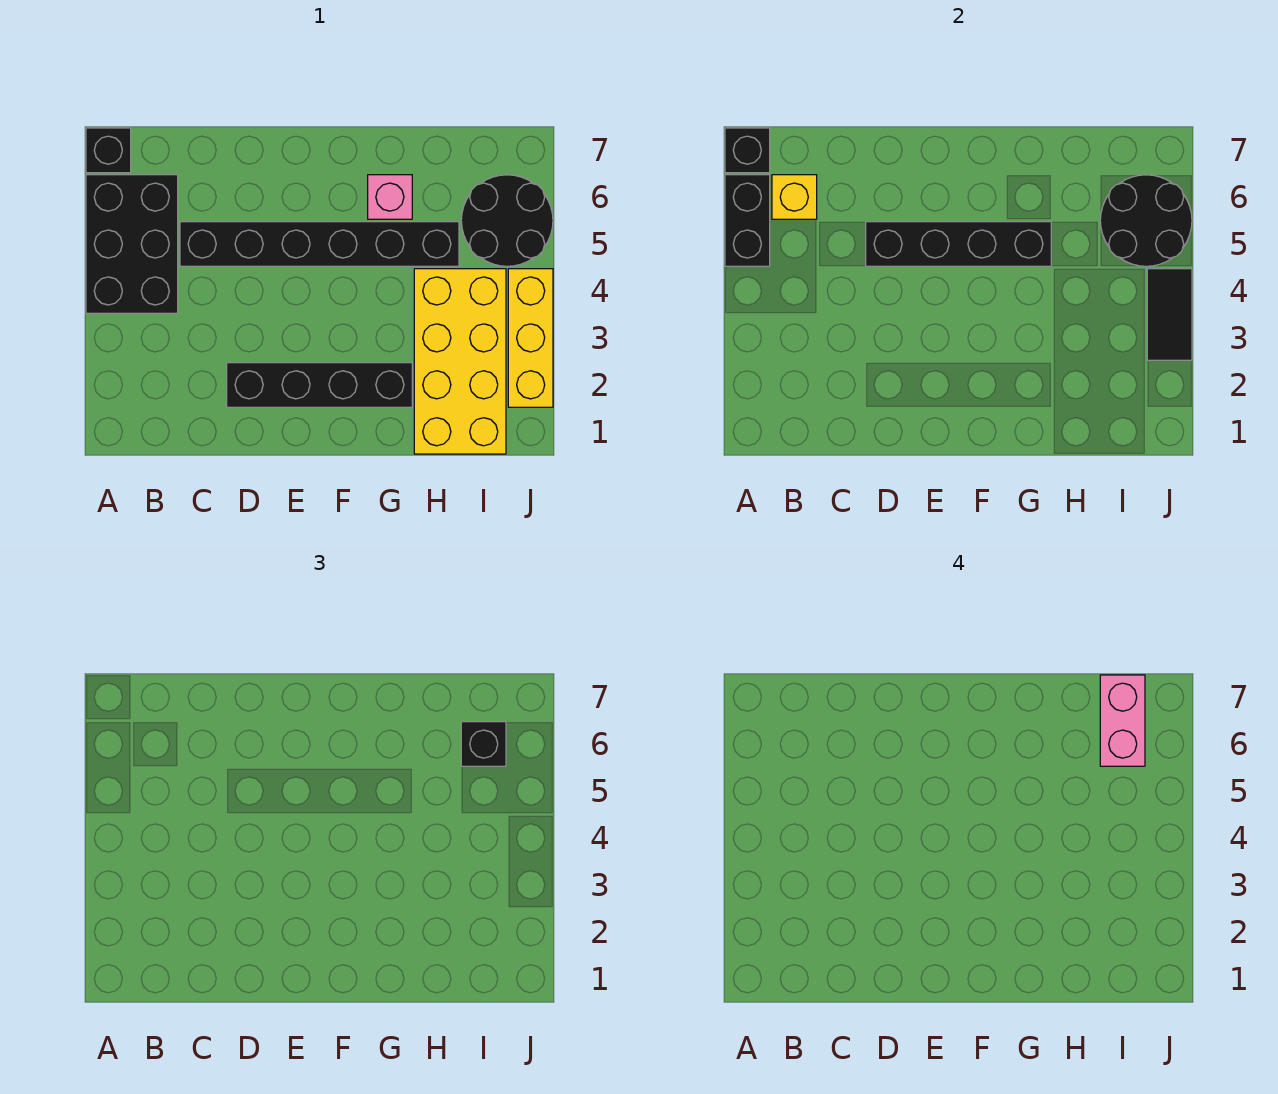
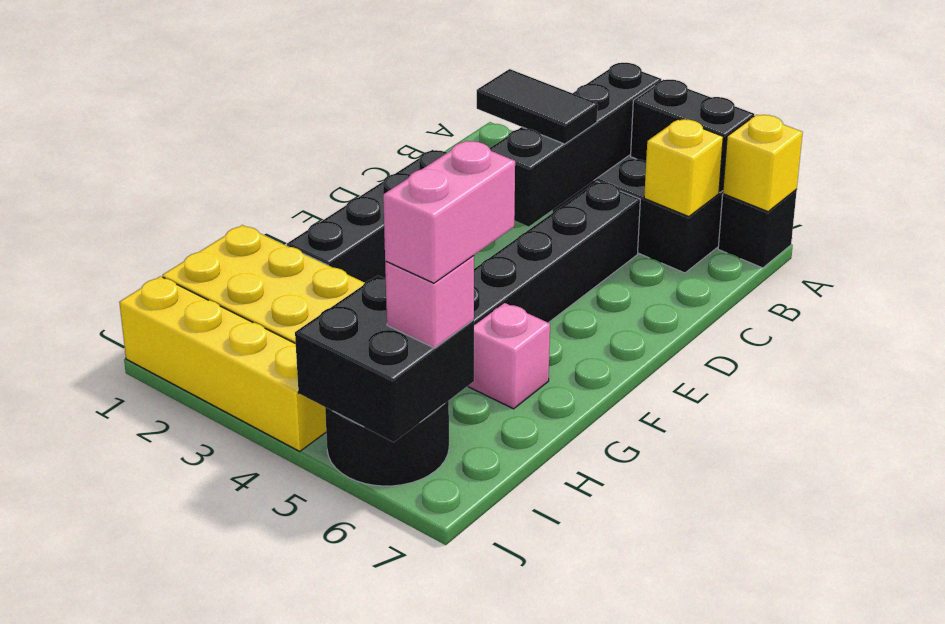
black 1x1 brick [725,128,770,173] -> yellow 1x1 brick [723,115,803,212]
black 1x4 brick [866,222,1051,266] -> black 1x4 brick moved to [490,63,661,227]
black 2x2 round brick [1100,175,1192,266] -> black 2x2 brick [295,276,474,442]
black 1x1 brick [461,722,506,766] -> pink 1x1 brick [385,256,474,348]
pink 1x2 brick [1100,675,1145,766] -> pink 1x2 brick turned to [383,141,515,283]
yellow 1x3 brick [508,269,553,407] -> yellow 1x4 brick [119,276,326,451]
black 1x2 tile [1147,269,1192,360] -> black 1x2 tile moved to [477,69,598,144]

